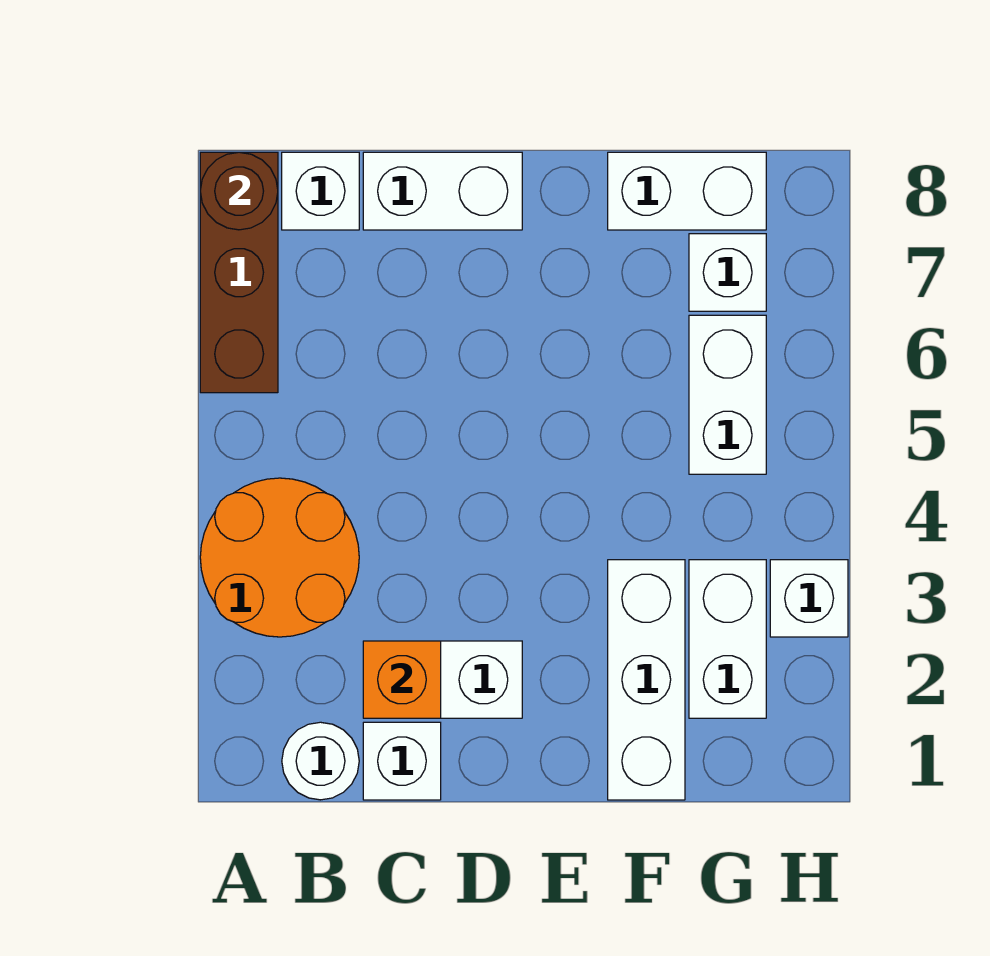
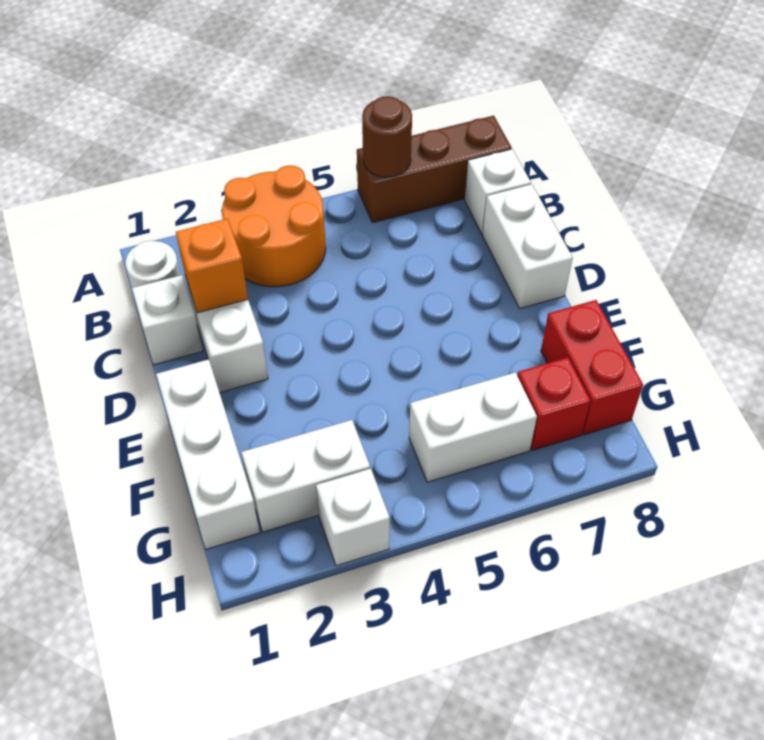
brown 1x1 round brick [200,152,278,230] -> brown 1x1 round brick moved to [362,96,412,177]
white 1x3 brick [608,560,685,800] -> white 1x3 brick turned to [156,359,260,549]
white 1x2 brick [608,152,766,230] -> red 1x2 brick [541,300,643,435]
white 1x1 brick [689,234,766,311] -> red 1x1 brick [518,357,591,450]

